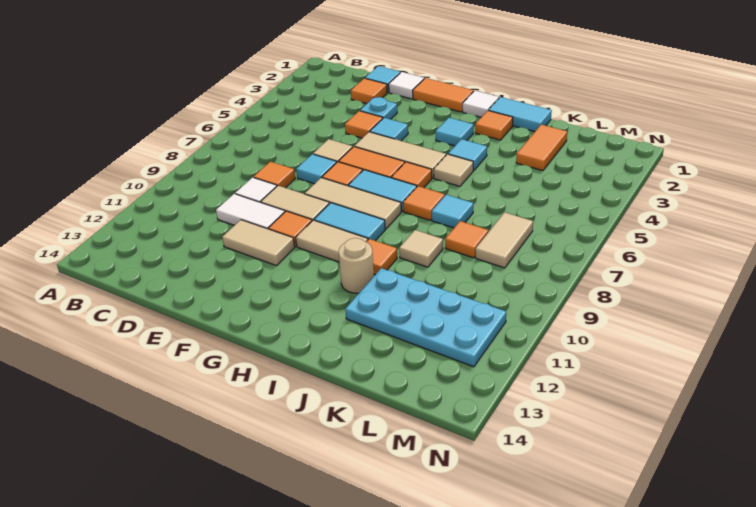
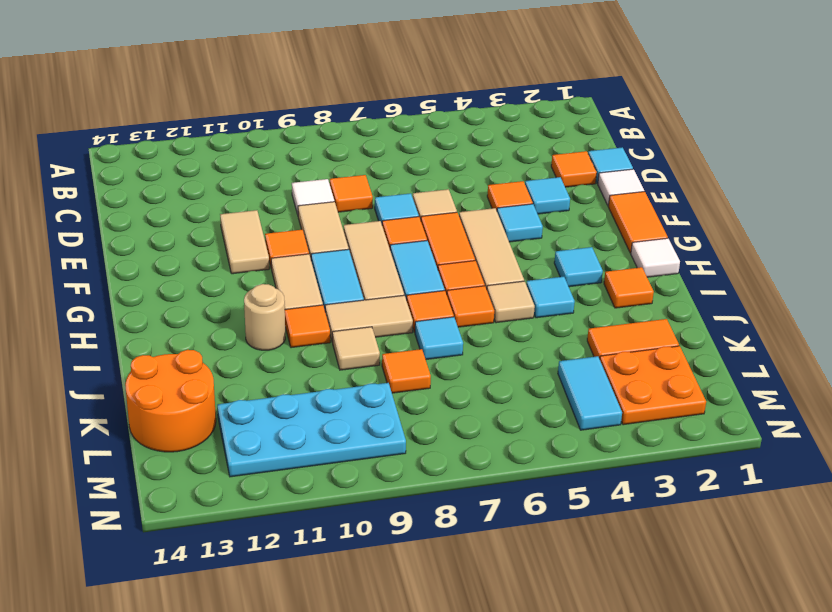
white 1x2 tile [216,194,285,229] -> none
cyan 1x1 plate [360,97,397,119] -> cyan 1x1 tile [525,177,570,214]
cyan 1x2 tile [488,97,552,132] -> cyan 1x2 tile moved to [558,356,622,430]
none -> orange 1x1 tile [447,286,494,327]
cyan 2x4 plate [345,268,506,367] -> cyan 2x4 plate turned to [217,383,406,477]
none -> orange 2x2 round brick [125,350,216,452]
none -> orange 2x2 plate [600,346,706,425]
tan 1x2 tile [475,212,533,268] -> tan 1x2 tile moved to [325,295,413,342]

